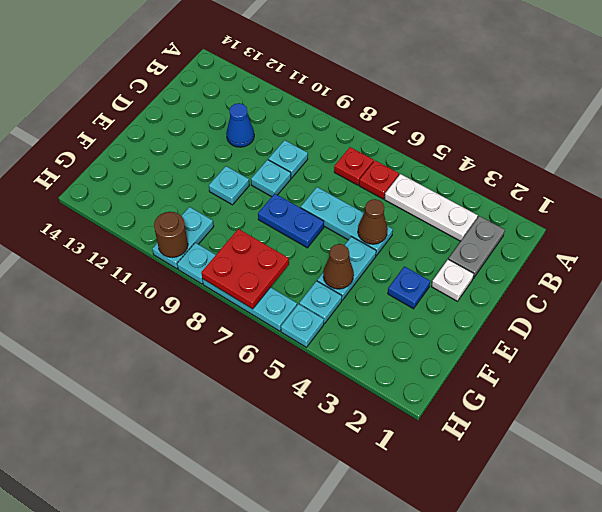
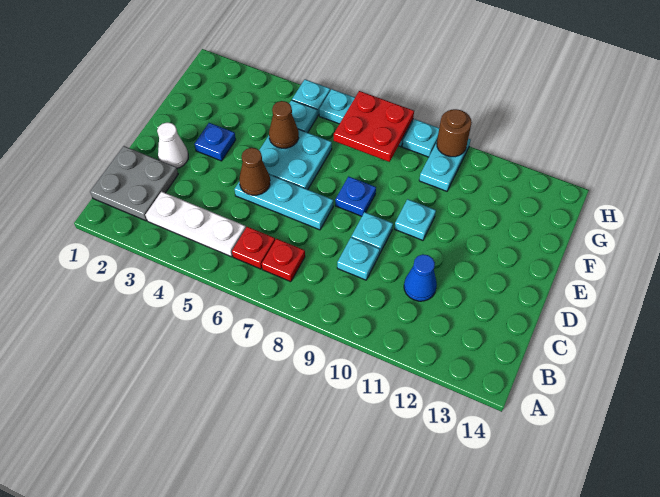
grey 1x2 plate [449,216,505,278] -> grey 2x2 plate [90,146,178,221]
white 1x1 plate [431,259,474,301] -> white 1x1 cone [157,123,188,168]
cyan 1x2 plate [317,237,376,300] -> cyan 2x2 plate [259,129,332,190]
blue 1x2 plate [258,194,324,248] -> blue 1x1 plate [335,176,376,216]

